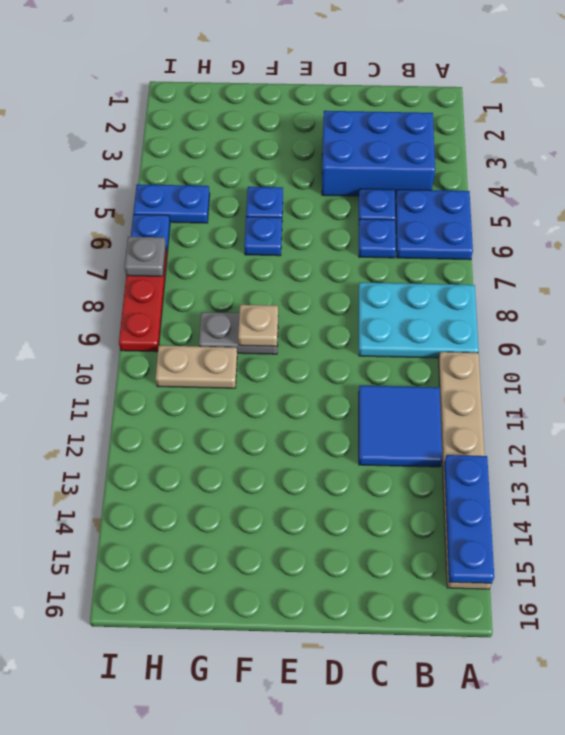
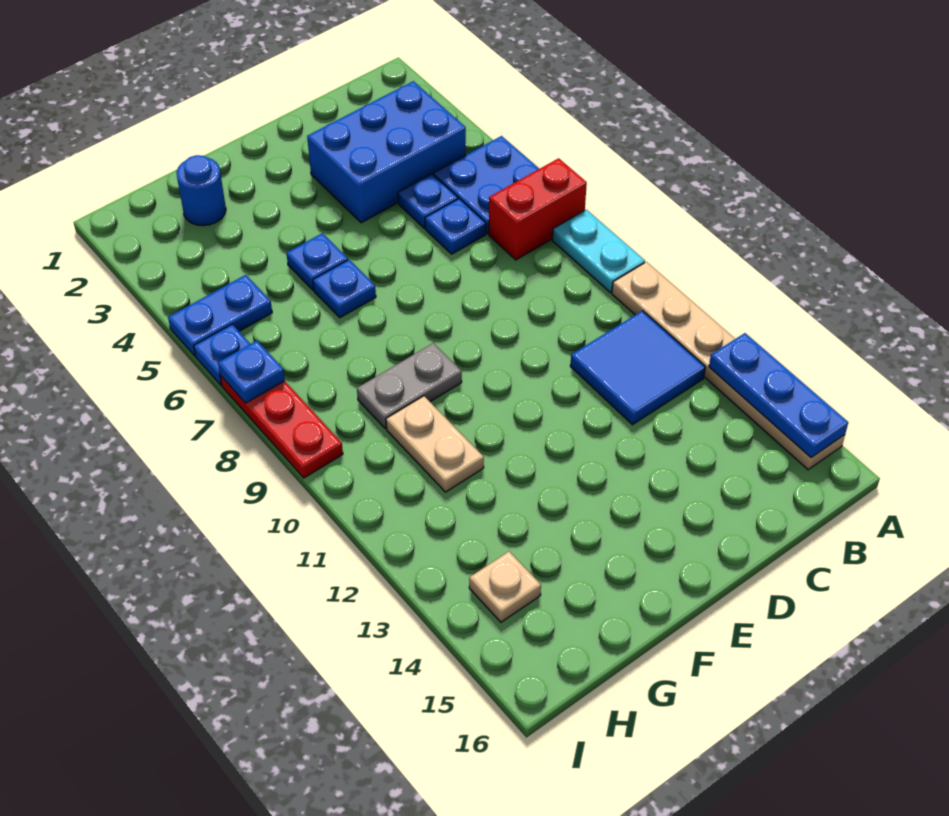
none -> red 1x2 brick [489,158,587,260]
cyan 2x3 plate [359,283,479,358] -> cyan 1x2 plate [553,210,645,293]
tan 1x1 plate [238,305,278,346] -> tan 1x1 plate moved to [469,552,541,622]
none -> blue 1x1 round brick [176,155,226,226]
tan 1x2 plate [155,346,237,388] -> tan 1x2 plate turned to [386,396,484,492]
grey 1x1 plate [124,237,166,276] -> blue 1x1 plate [218,341,285,403]

